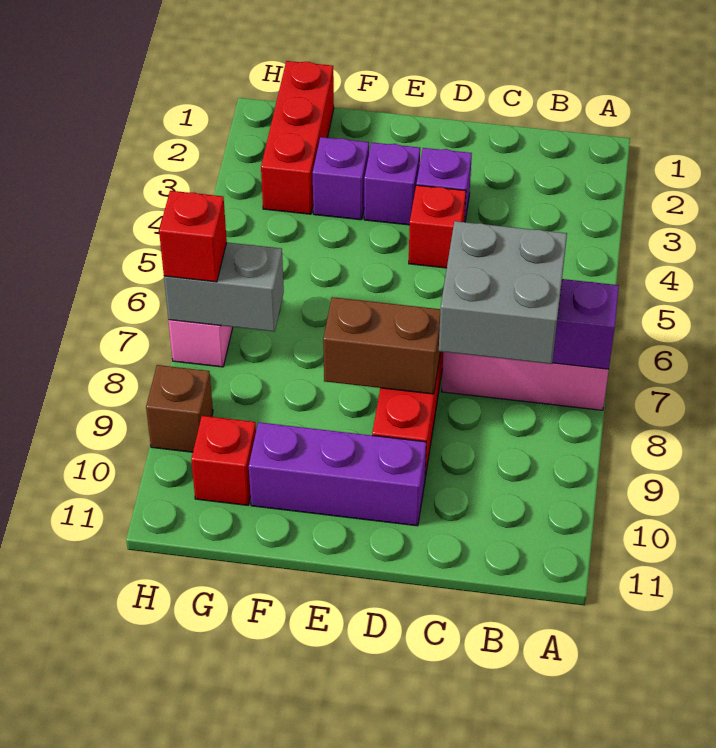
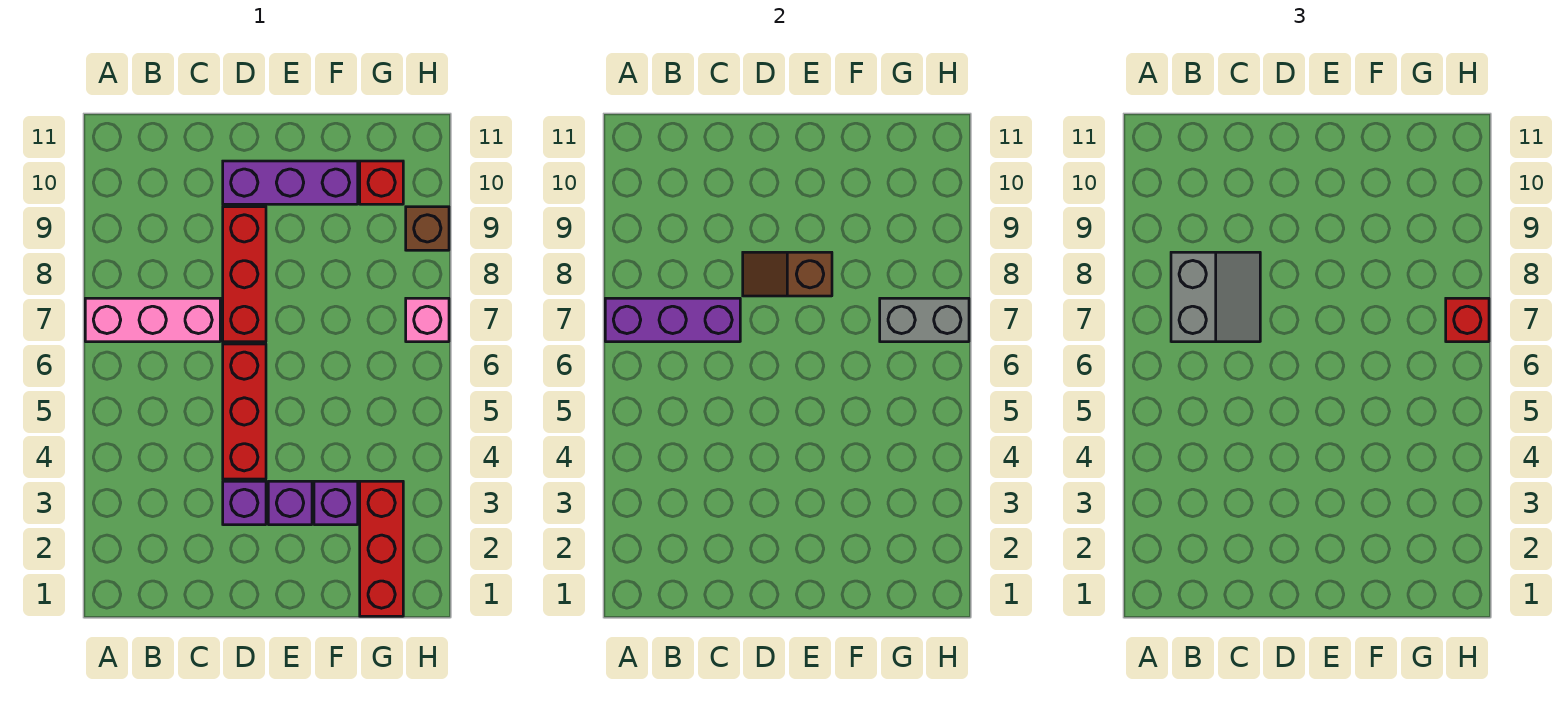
grey 2x2 brick [439,221,567,364] -> grey 2x2 slope [1171,252,1260,342]
red 1x1 brick [409,185,466,268] -> red 1x3 brick [223,344,266,479]
brown 1x2 brick [323,297,440,394] -> brown 1x2 slope [743,252,832,296]

